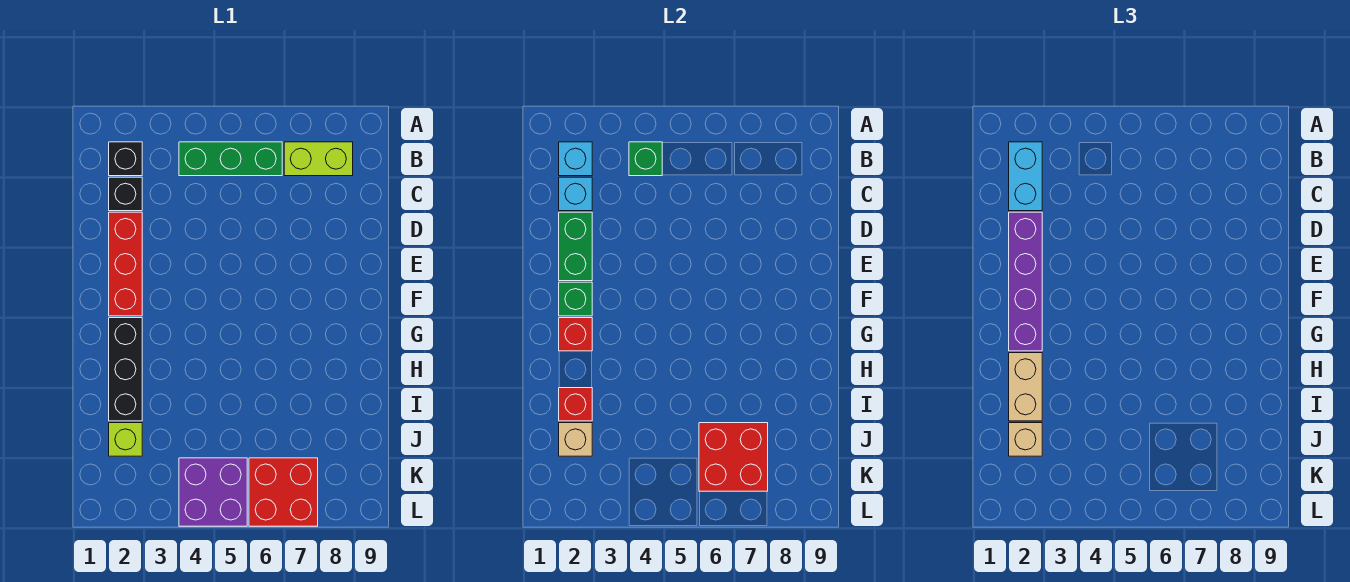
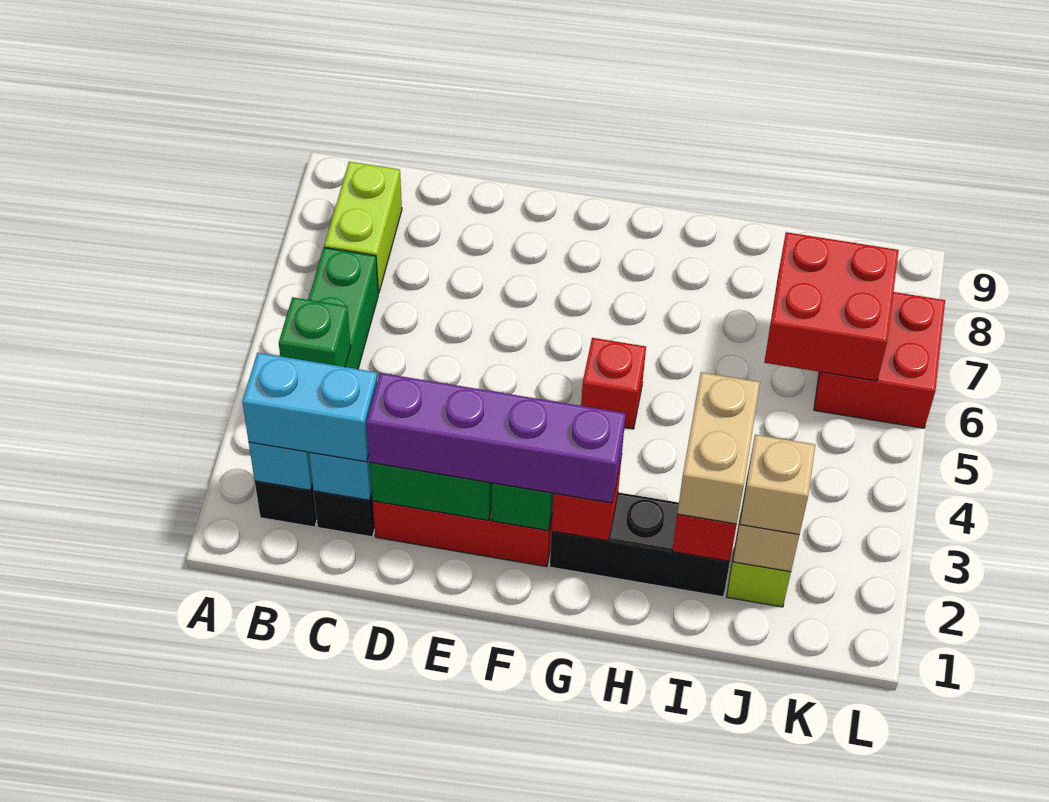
none -> red 1x1 brick [581,338,646,429]
tan 1x2 brick [1009,353,1042,421] -> tan 1x2 brick turned to [677,372,760,524]
purple 2x2 brick [179,458,247,526] -> none

